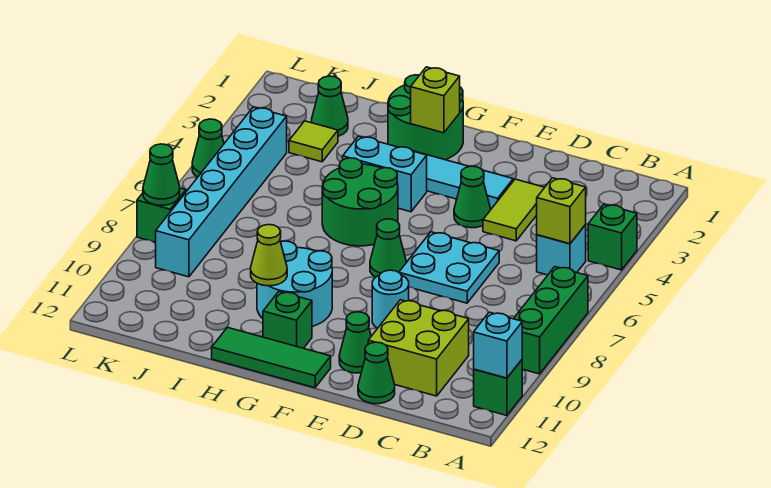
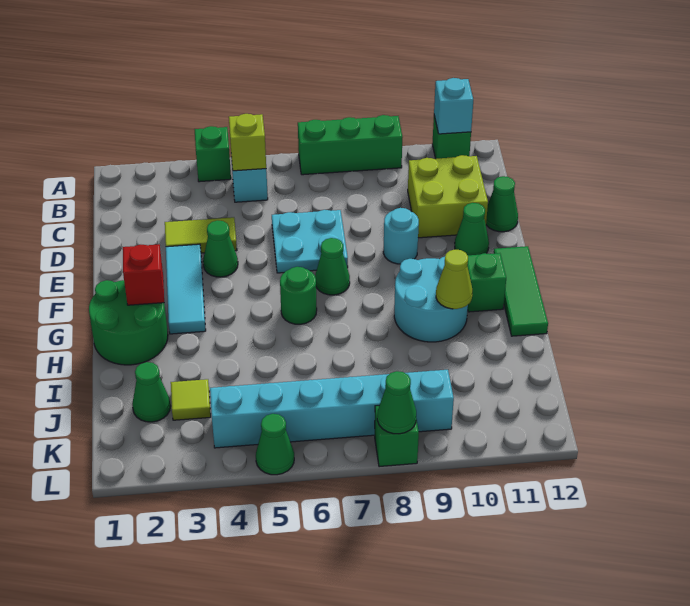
lime 1x1 brick [411,67,460,133] -> red 1x1 brick [123,244,164,305]
cyan 1x2 brick [343,136,427,212] -> none
green 2x2 round brick [322,158,398,246] -> green 1x1 round brick [280,267,317,324]

